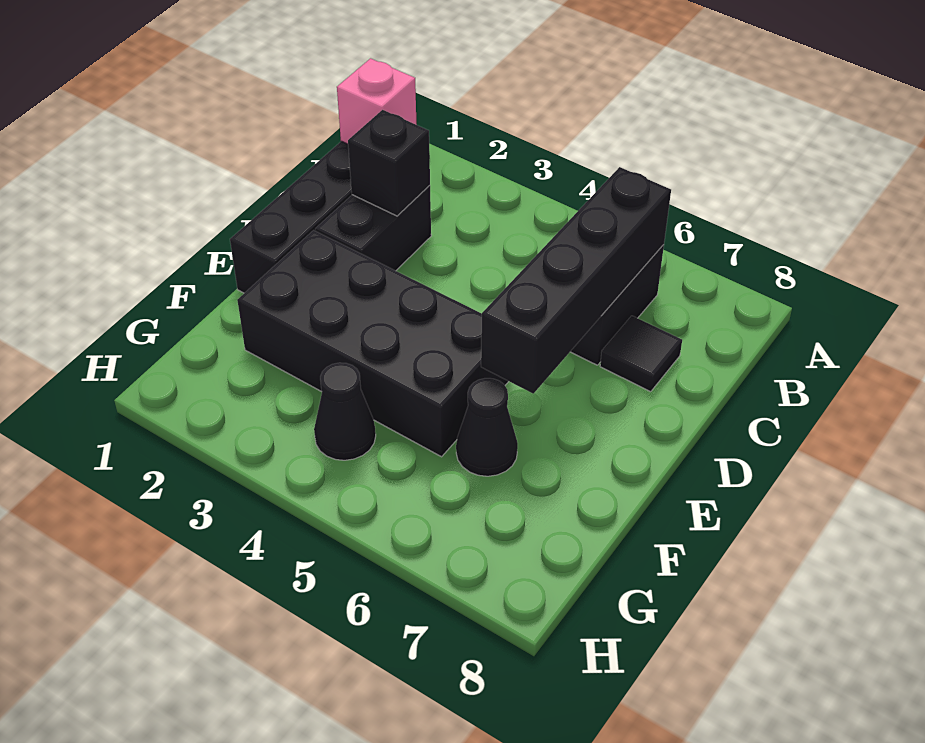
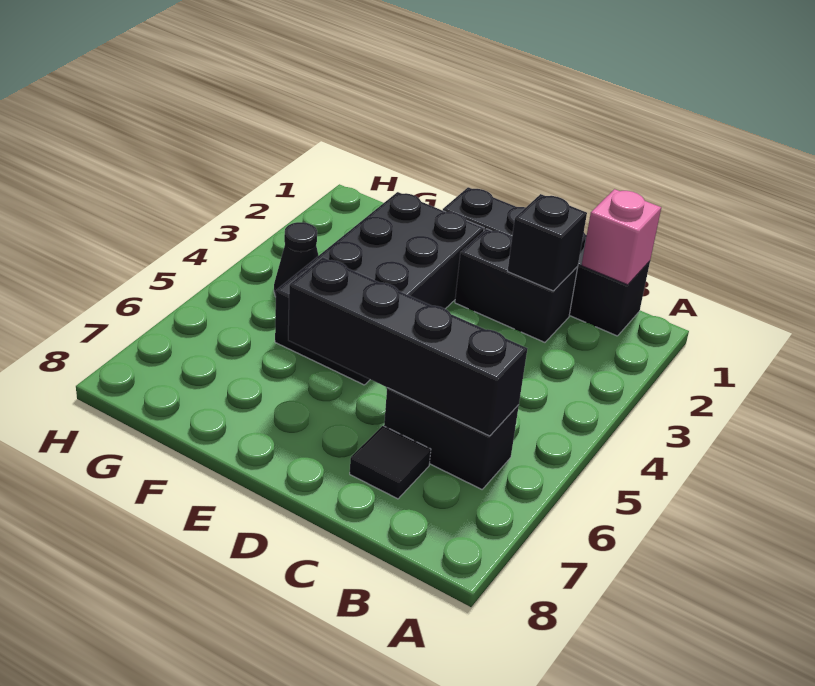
black 1x1 cone [456,378,518,476] -> none

